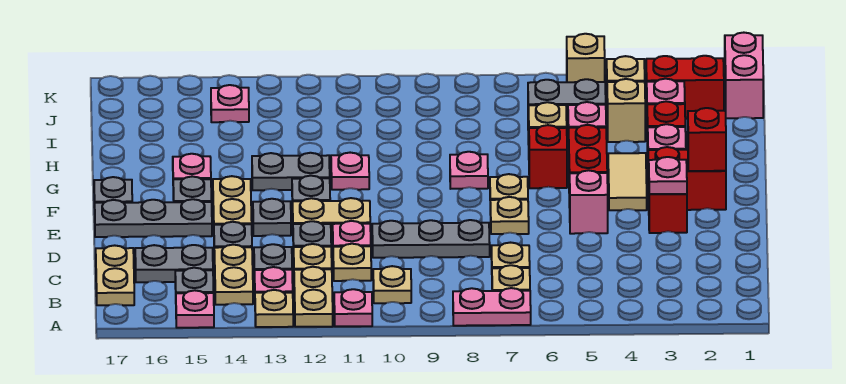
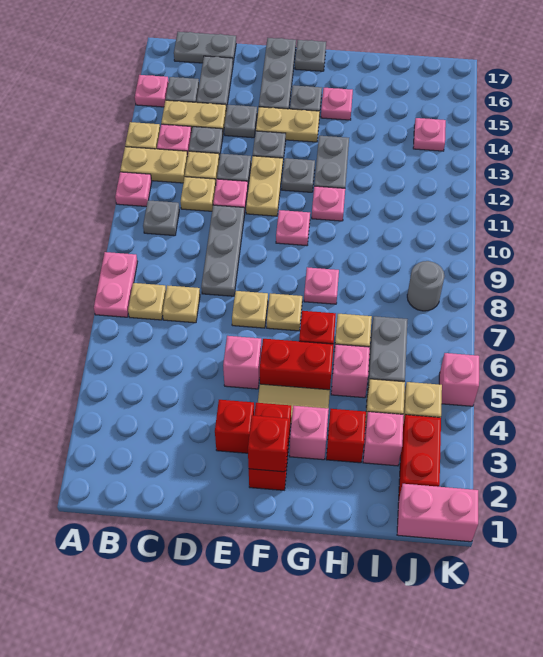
tan 1x1 plate [373,266,411,303] -> grey 1x1 plate [143,200,179,236]
tan 1x2 plate [96,245,134,305] -> grey 1x2 plate [174,32,236,63]
pink 1x1 plate [648,157,687,194] -> pink 1x1 plate moved to [276,210,310,246]
none -> grey 1x1 round brick [407,261,445,311]
tan 1x1 brick [567,34,605,82] -> pink 1x1 brick [439,353,479,406]

